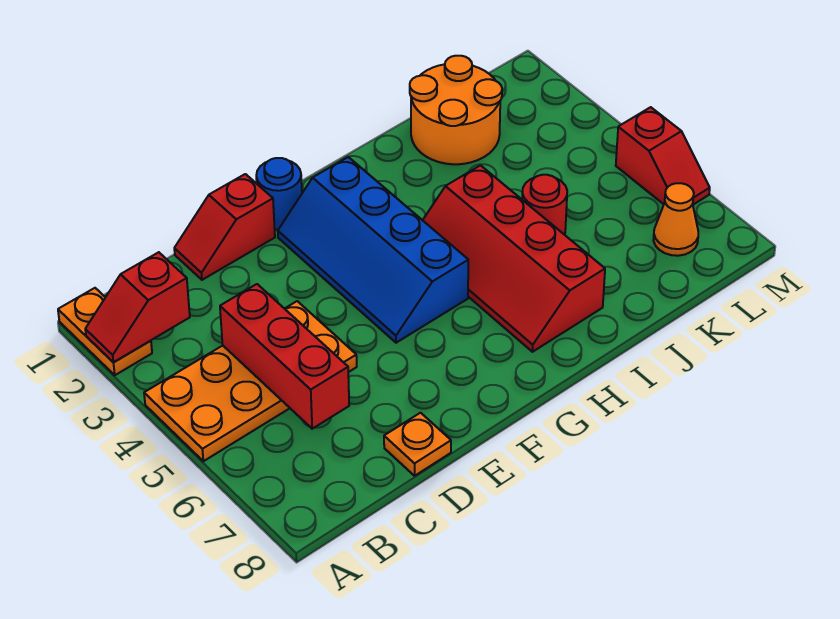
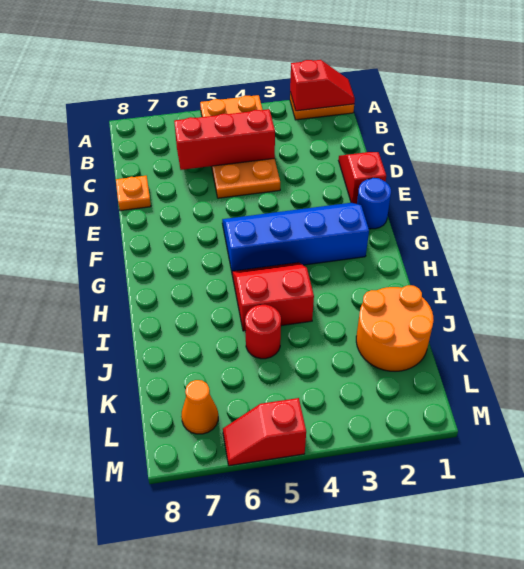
red 1x2 slope [85,252,190,362] -> red 1x2 slope turned to [290,60,355,111]
red 2x4 slope [423,165,605,352] -> red 2x2 slope [232,262,314,331]

